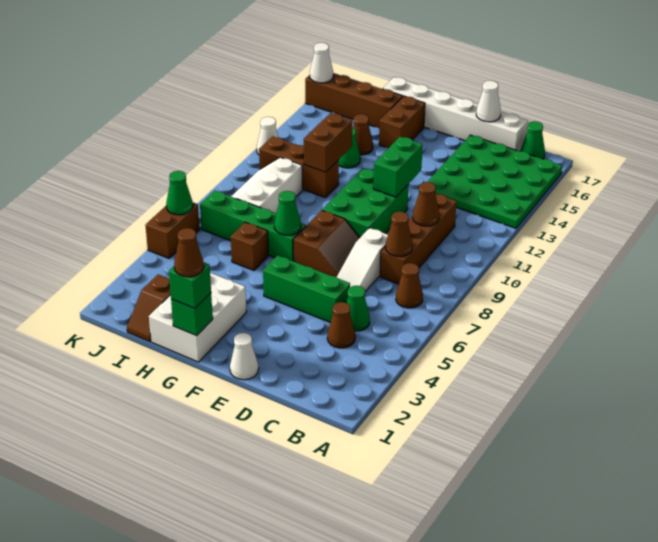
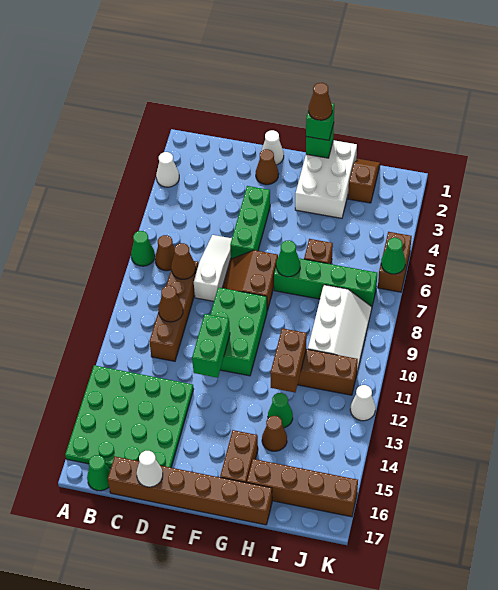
brown 1x1 cone [327,302,355,348] -> brown 1x1 cone moved to [256,149,278,185]
green 1x1 cone [346,286,370,331] -> green 1x1 cone moved to [131,231,155,266]
white 1x6 brick [382,77,528,152] -> brown 1x6 brick [108,457,272,525]
green 1x3 brick [263,255,350,322] -> green 1x3 brick turned to [230,186,270,259]
white 1x1 cone [310,43,333,83] -> white 1x1 cone moved to [156,152,179,187]

